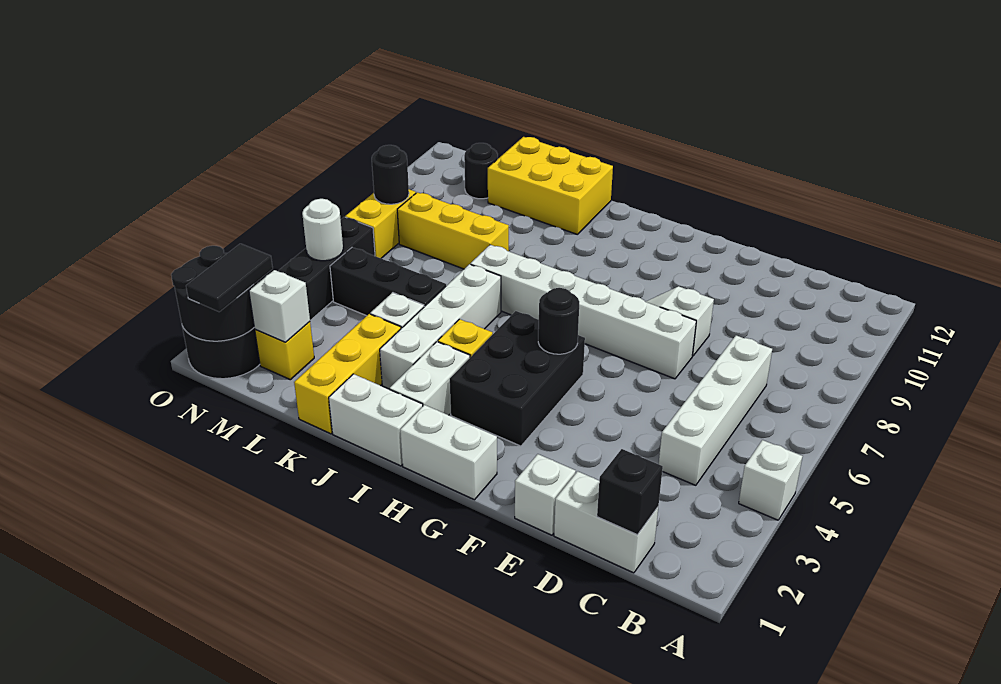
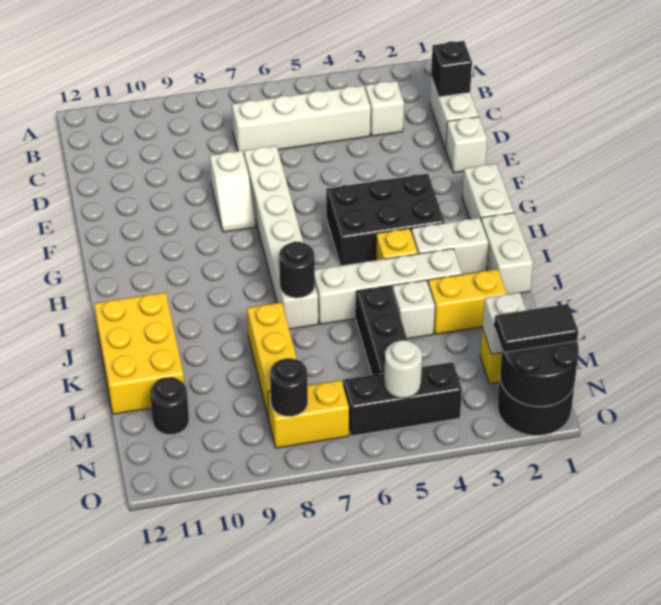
white 1x1 brick [739,440,803,520] -> white 1x1 brick moved to [365,81,404,136]
black 1x1 round brick [538,288,579,354] -> black 1x1 round brick moved to [279,241,315,298]
yellow 1x3 brick [294,314,401,434] -> yellow 1x2 brick [428,269,507,334]

